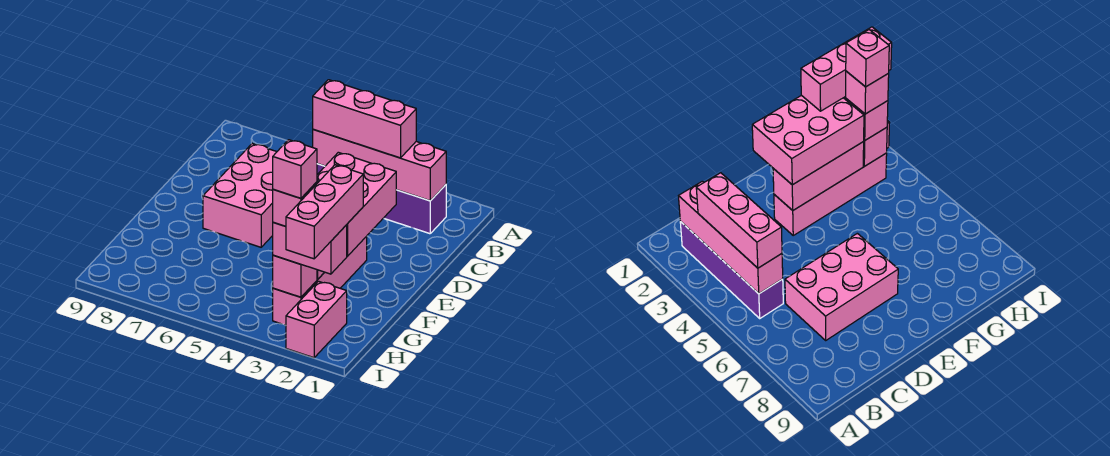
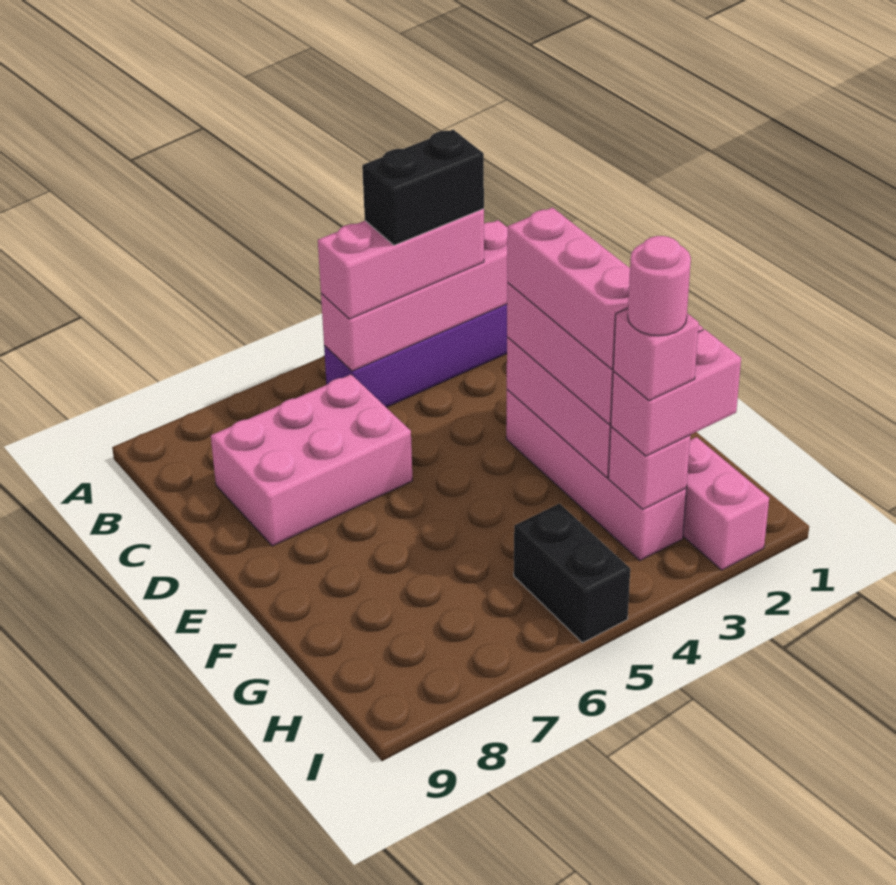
none -> black 1x2 brick [362,130,484,245]
pink 2x3 brick [203,144,277,247] -> pink 2x3 brick turned to [211,374,412,546]
pink 1x3 brick [286,165,363,259] -> pink 1x3 brick moved to [507,208,630,369]
pink 1x1 brick [273,140,317,198] -> pink 1x1 round brick [628,236,691,336]
none -> black 1x2 brick [514,504,630,643]

